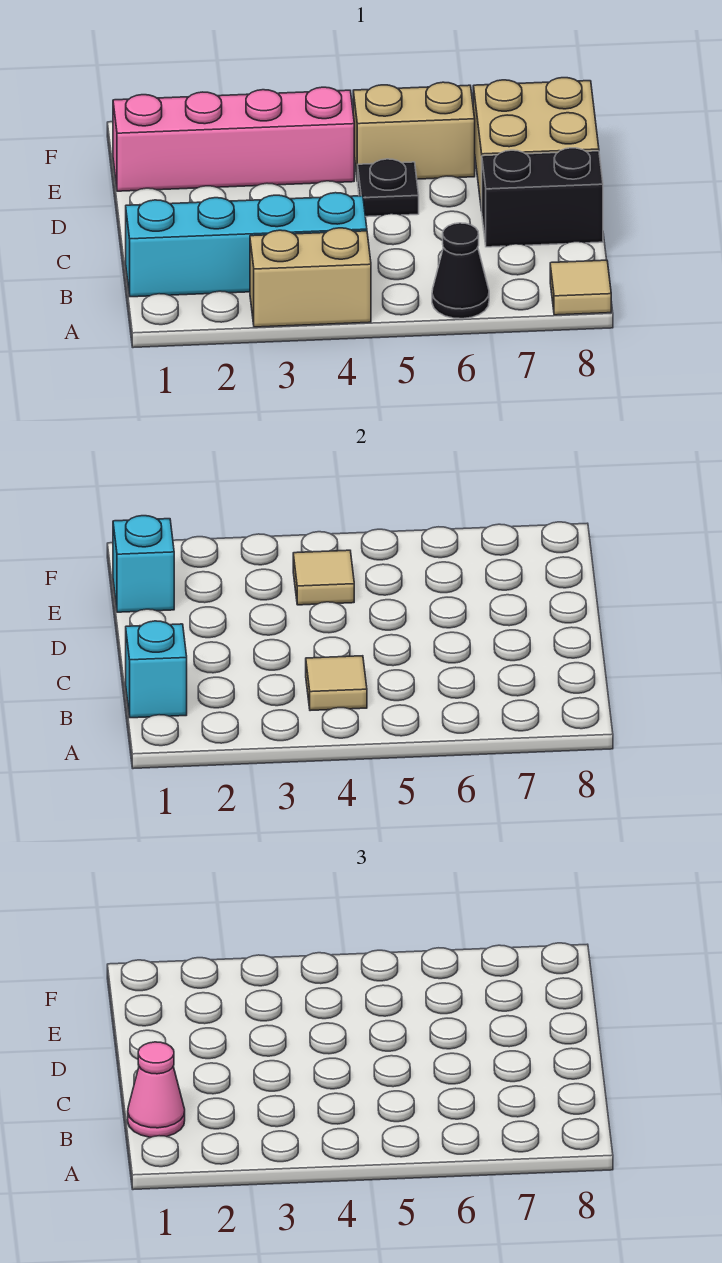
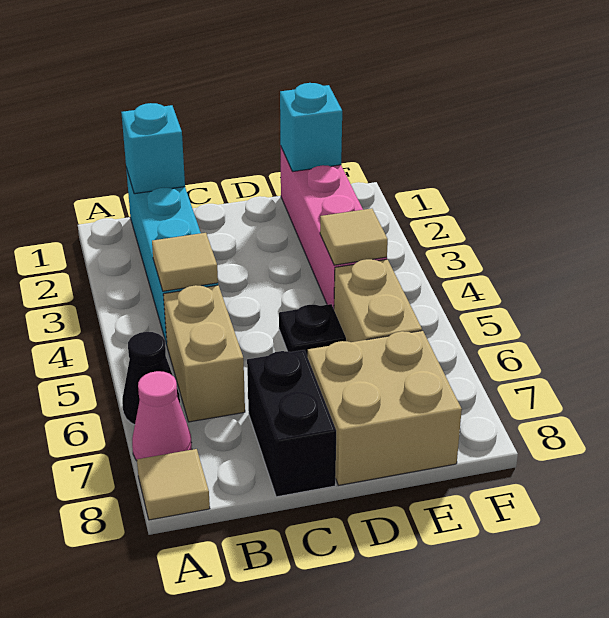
tan 1x2 brick [250,228,371,327] -> tan 1x2 brick moved to [163,285,245,422]
pink 1x1 cone [128,1042,185,1137] -> pink 1x1 cone moved to [132,371,192,461]

